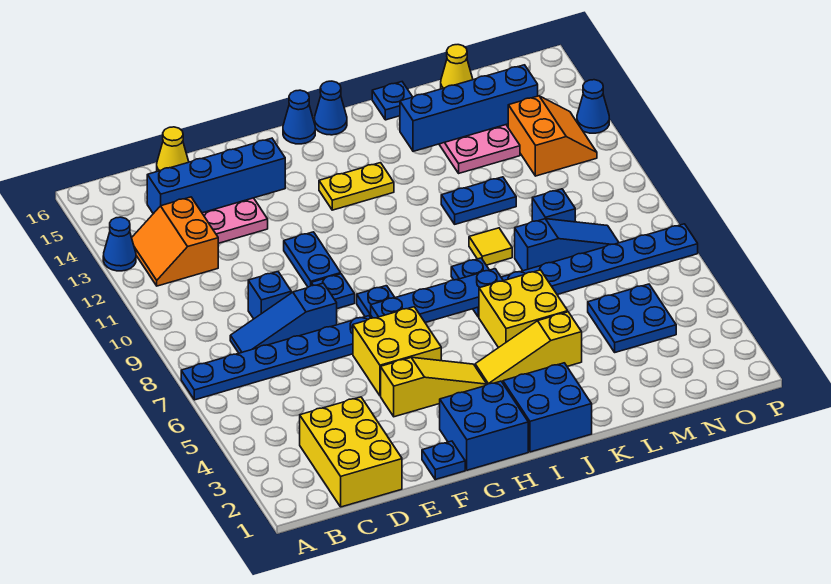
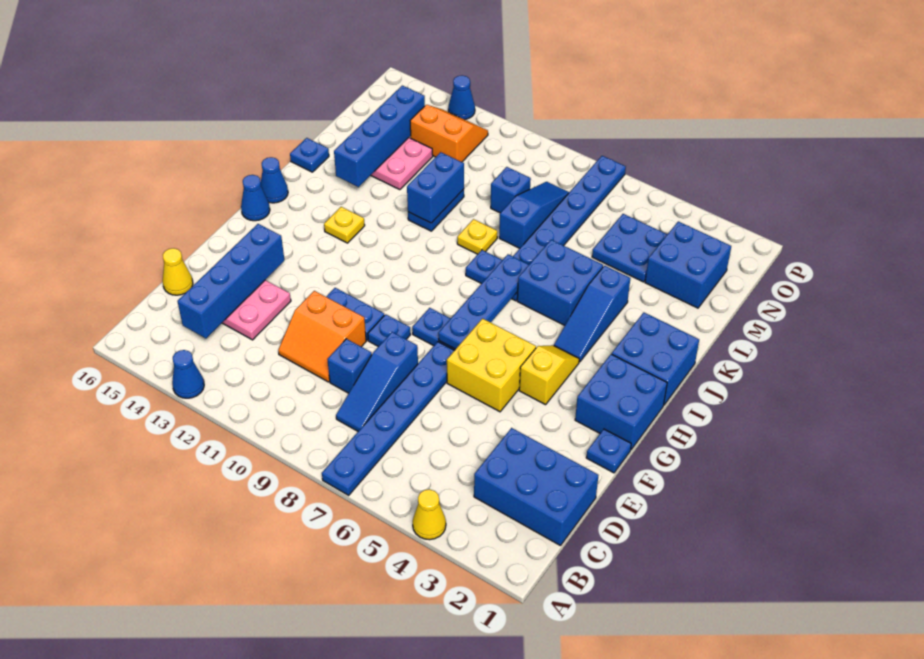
orange 2x2 slope [132,197,218,286] -> orange 2x2 slope moved to [278,291,366,382]
yellow 2x3 brick [300,397,402,507] -> blue 2x3 brick [474,428,599,546]
yellow 1x3 slope [381,357,487,417] -> yellow 1x2 slope [519,345,579,405]
yellow 1x2 plate [319,163,394,210] -> yellow 1x1 plate [324,207,365,243]
yellow 1x3 slope [475,312,582,384] -> blue 1x3 slope [554,266,630,362]
yellow 2x2 brick [479,270,568,348] -> blue 2x2 brick [517,240,603,325]
yellow 1x1 tile [469,228,512,265] -> yellow 1x1 plate [457,219,497,254]
none -> blue 1x2 brick [407,152,464,223]
none -> blue 2x2 brick [645,221,731,308]
yellow 1x1 cone [441,45,473,89] -> yellow 1x1 cone moved to [413,489,446,540]

